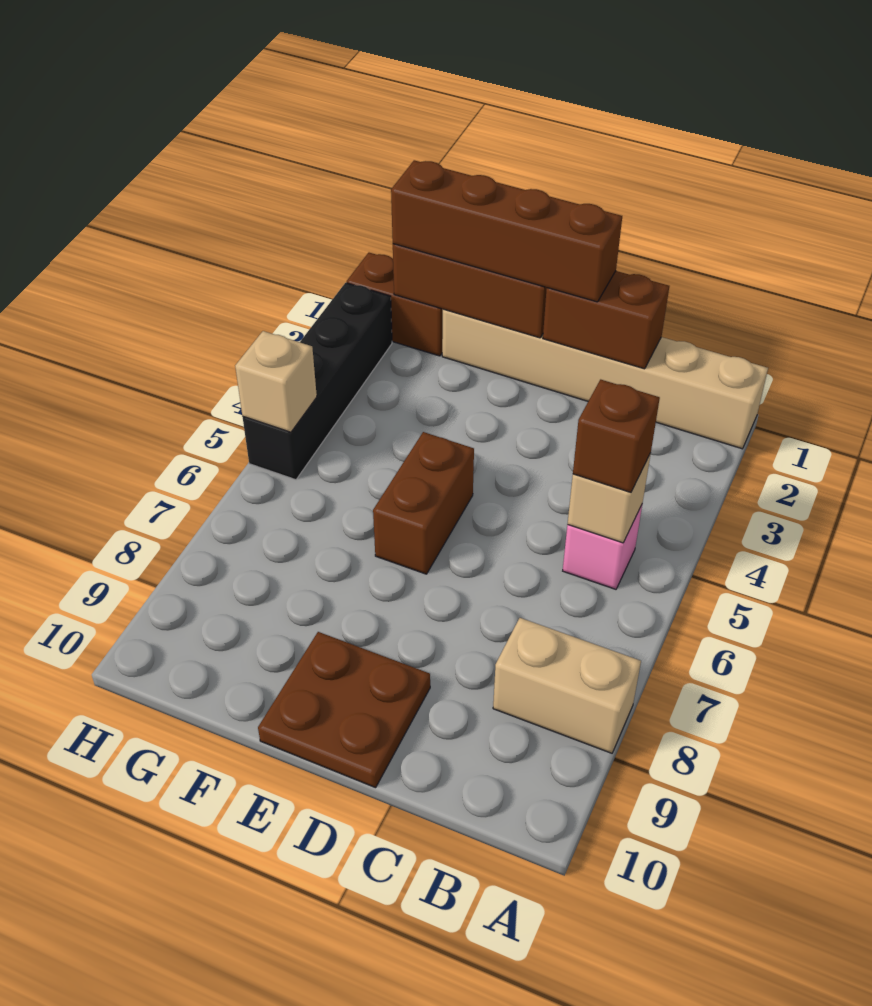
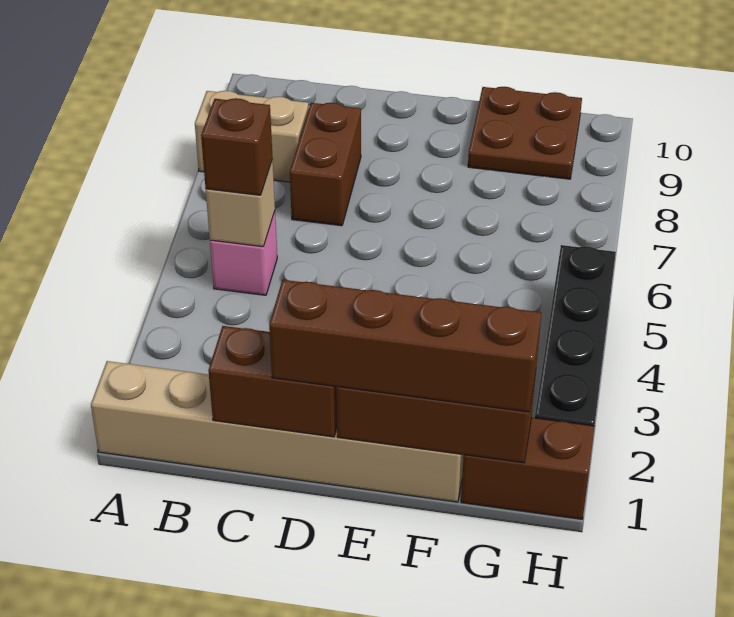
brown 2x2 plate [258,632,430,788] -> brown 2x2 plate moved to [468,87,582,179]
brown 1x2 brick [373,432,474,574] -> brown 1x2 brick moved to [290,103,361,226]
tan 1x1 brick [235,331,317,432] -> none

